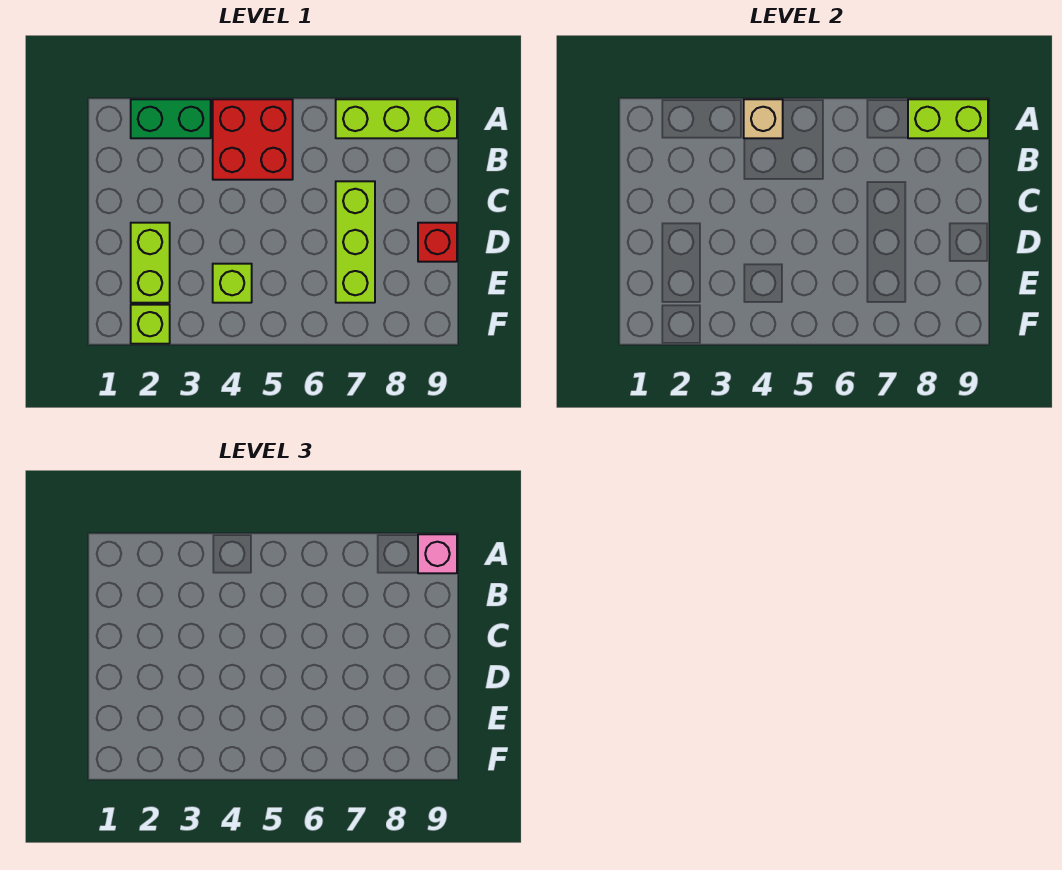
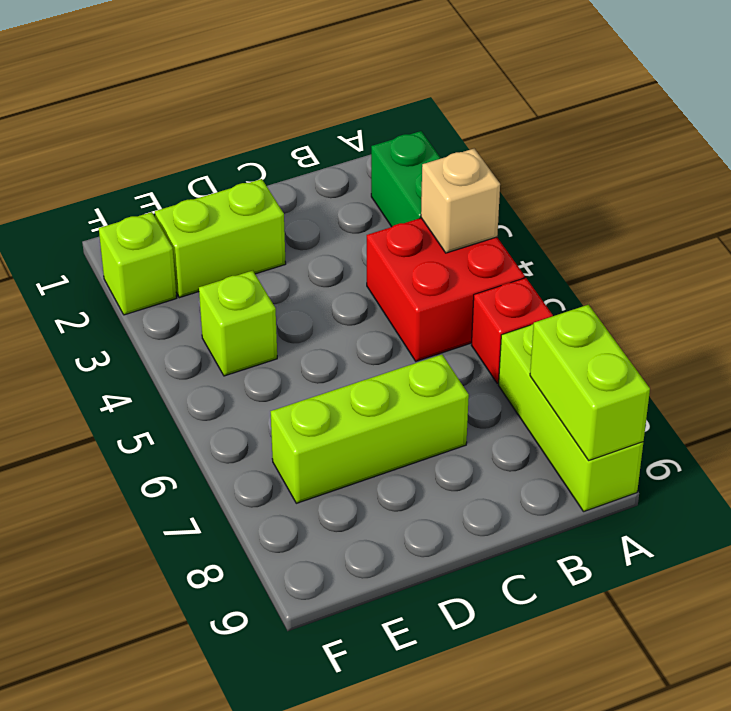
pink 1x1 brick [418,534,457,573] -> none
red 1x1 brick [418,223,457,262] -> red 1x1 brick moved to [471,278,553,383]

